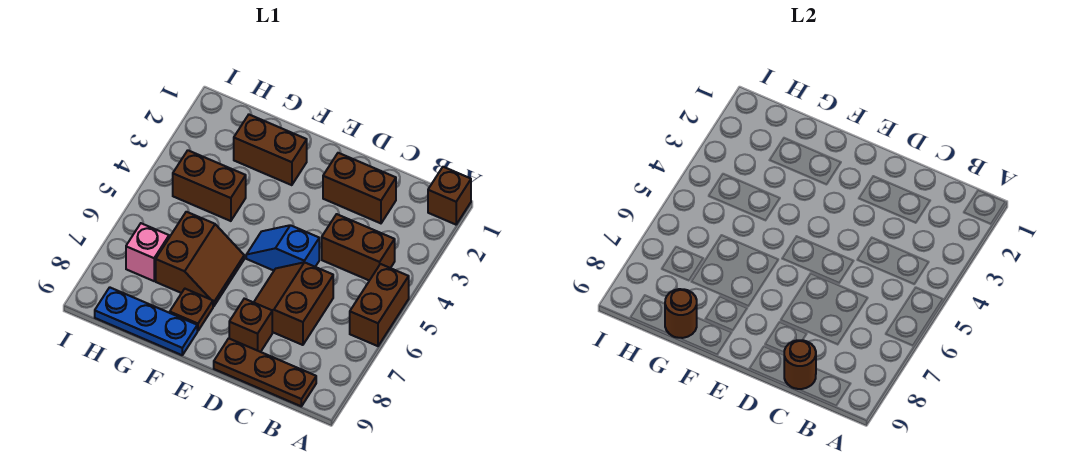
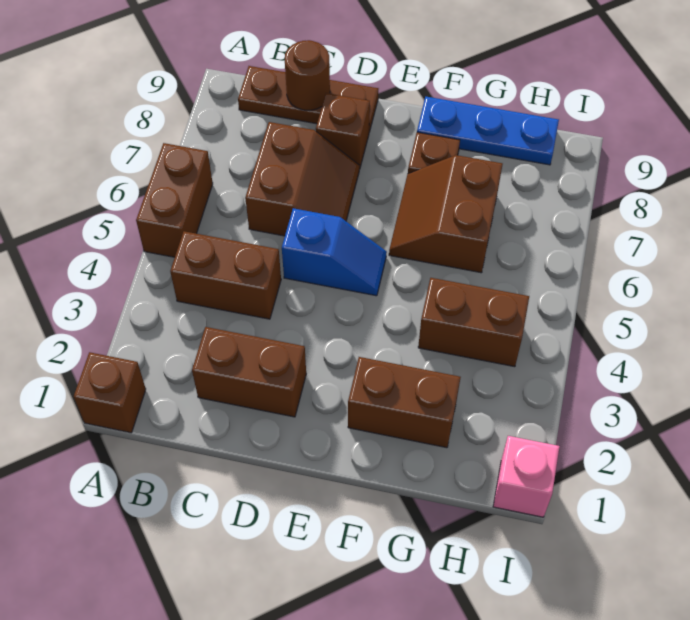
brown 1x1 round brick [665,289,697,338] -> none
pink 1x1 brick [126,223,169,281] -> pink 1x1 brick moved to [493,436,560,517]

